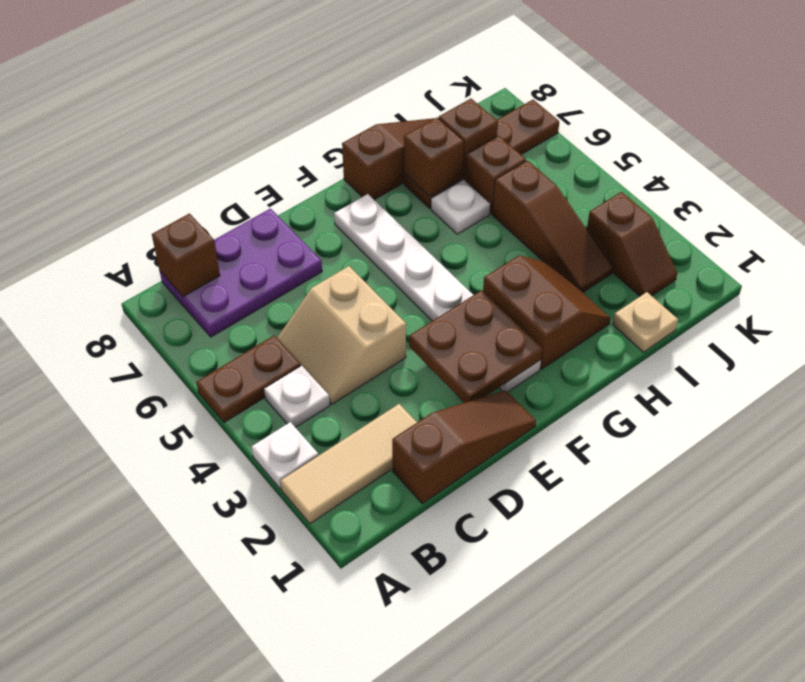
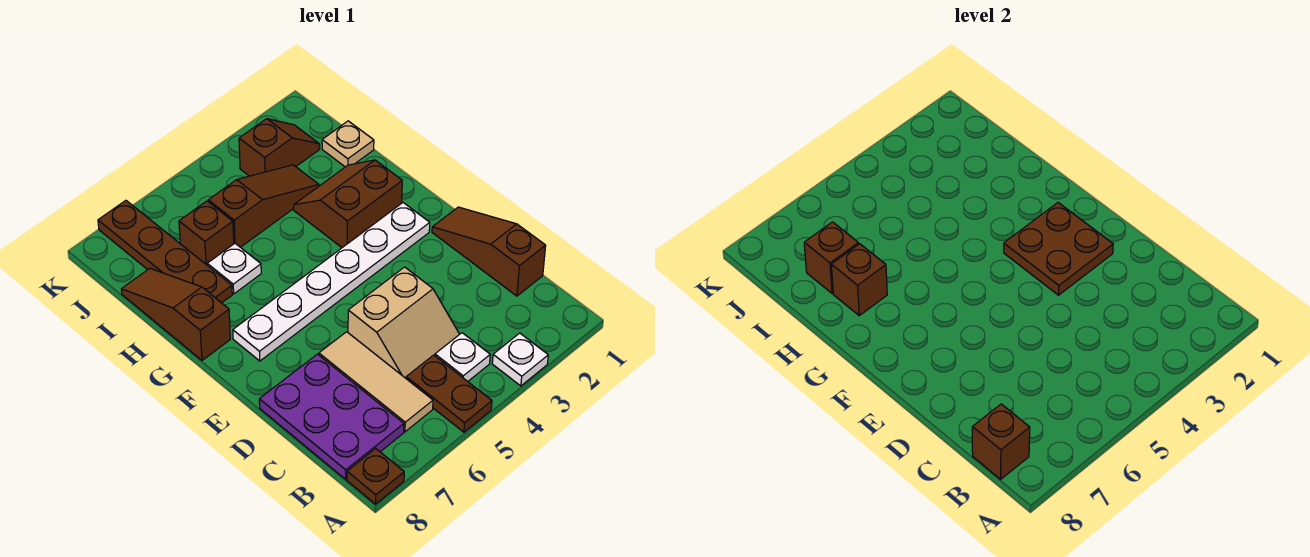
tan 1x3 tile [280,404,417,524] -> tan 1x3 tile moved to [319,332,433,432]
none -> brown 1x1 plate [347,448,404,504]

